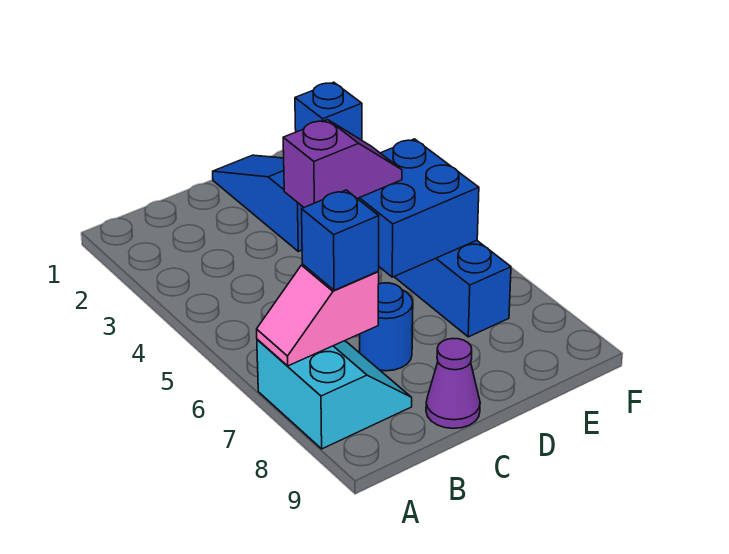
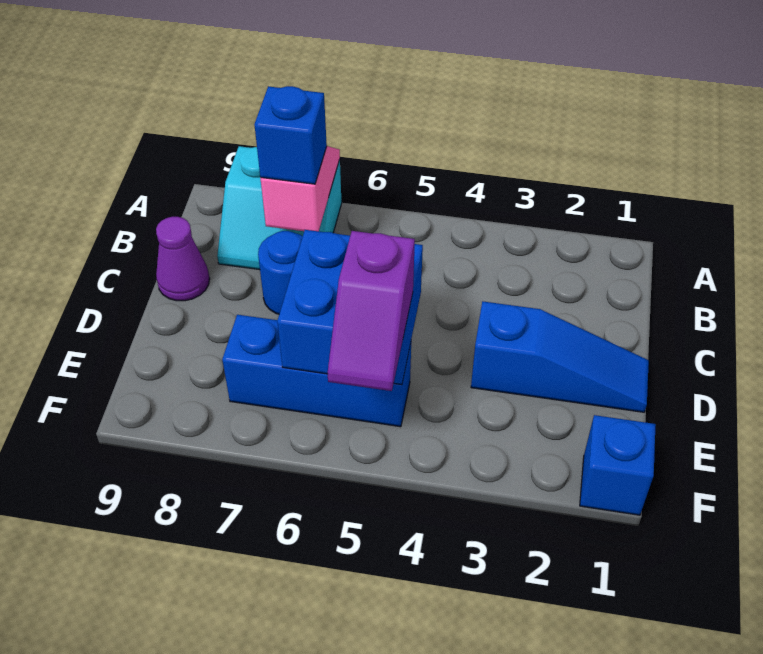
purple 1x2 slope [283,120,402,207] -> purple 1x2 slope moved to [328,231,415,391]

